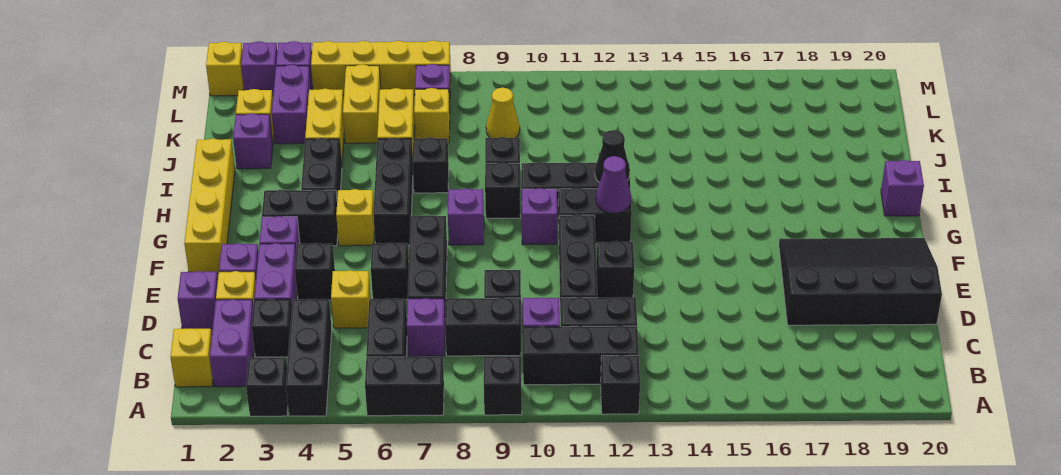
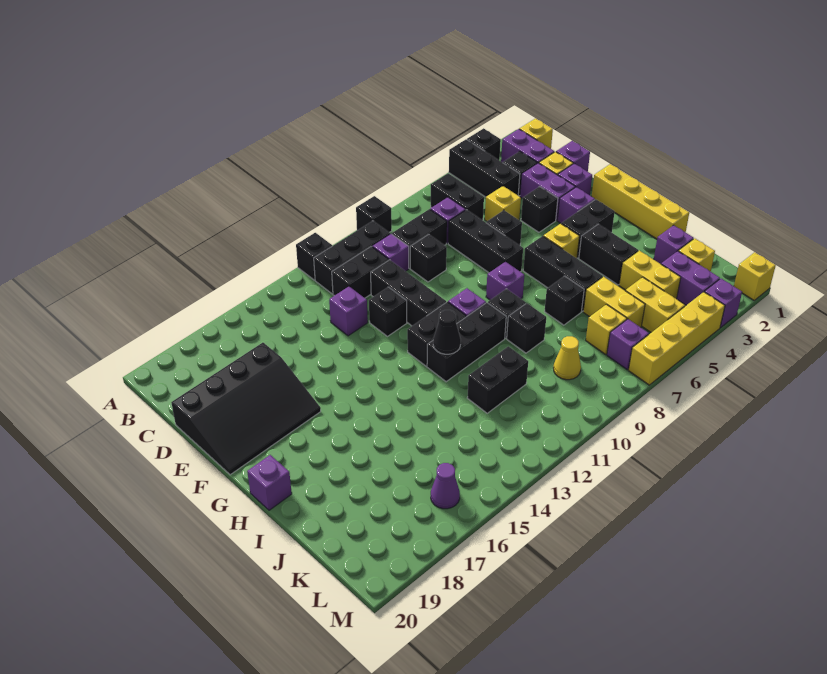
black 1x2 brick [365,357,444,416] -> black 1x2 brick moved to [468,346,528,413]
purple 1x1 cone [596,156,631,213] -> purple 1x1 cone moved to [431,463,460,509]
purple 1x1 brick [241,41,277,95] -> purple 1x1 brick moved to [329,287,368,336]

